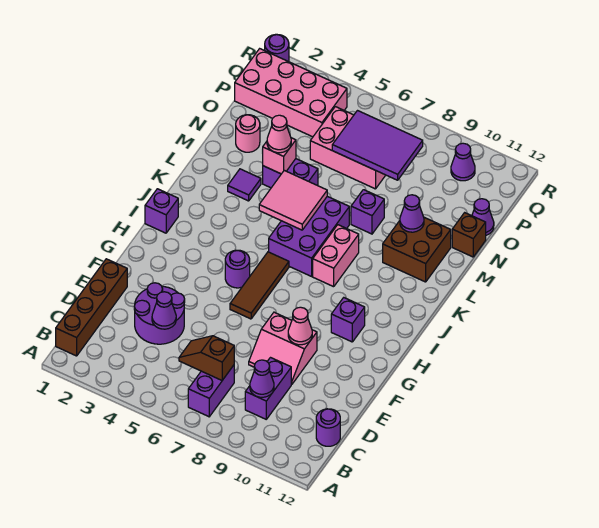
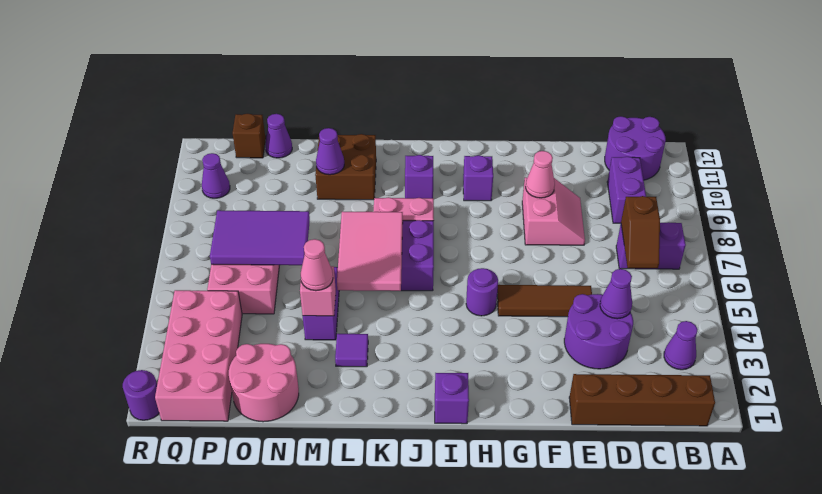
purple 1x2 brick [245,358,291,419] -> purple 1x2 brick turned to [607,157,646,223]
purple 1x1 cone [250,360,274,397] -> purple 1x1 cone moved to [664,321,698,370]
purple 1x1 round brick [316,409,340,446] -> purple 2x2 round brick [605,116,666,180]
brown 1x3 tile [230,252,289,319] -> brown 1x3 tile moved to [497,285,592,317]
pink 2x2 tile [259,170,327,230] -> pink 2x3 tile [337,212,403,291]
purple 1x1 brick [351,190,384,234] -> purple 1x1 brick moved to [405,155,433,198]
pink 1x1 round brick [236,115,260,152] -> pink 2x2 round brick [229,344,299,422]
brown 1x1 brick [452,213,486,257] -> brown 1x1 brick moved to [233,114,266,158]
purple 2x3 tile [332,111,423,180] -> purple 2x3 tile turned to [210,210,310,265]

